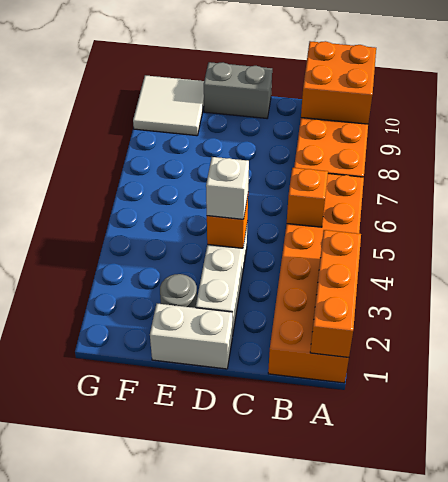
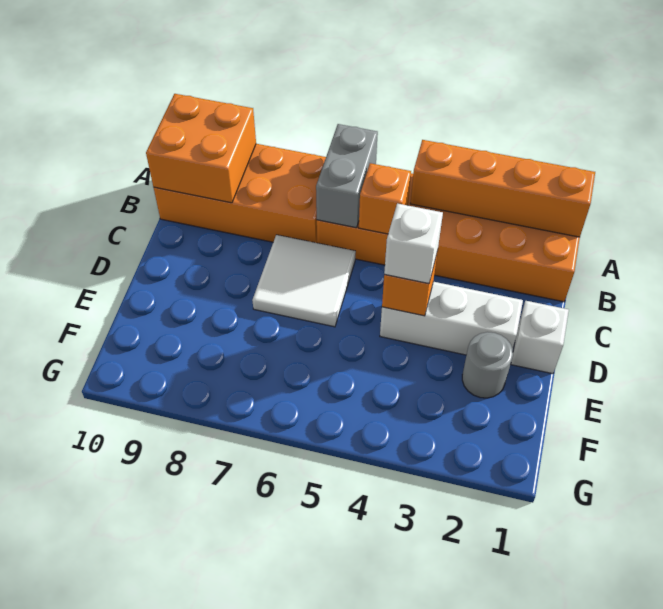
orange 1x3 brick [310,230,361,358] -> orange 1x4 brick [410,140,595,237]
white 1x2 brick [150,304,233,369] -> white 1x1 brick [511,301,569,374]
grey 1x2 brick [204,62,272,118] -> grey 1x2 brick moved to [316,124,378,228]
white 2x2 tile [133,75,204,136] -> white 2x2 tile moved to [252,235,356,327]

